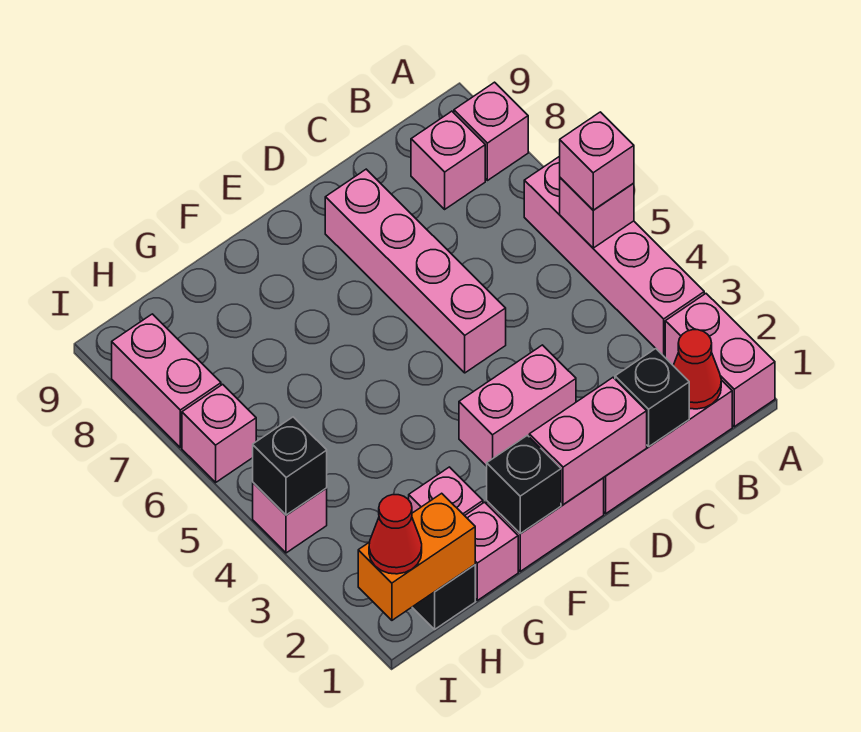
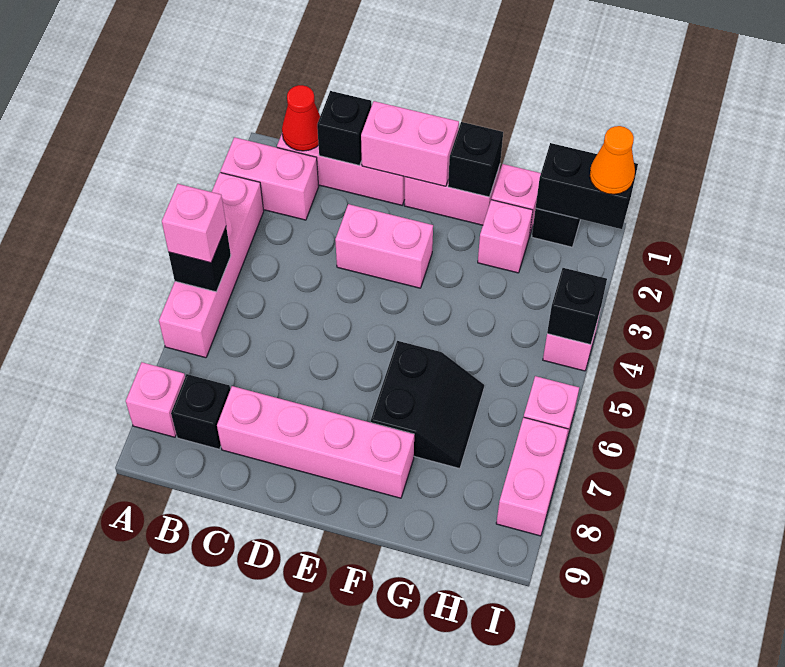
pink 1x2 brick [665,294,775,427] -> pink 1x2 brick turned to [221,137,319,220]
pink 1x1 brick [560,178,634,248] -> black 1x1 brick [168,228,231,292]
pink 1x1 brick [411,111,485,209] -> black 1x1 brick [171,374,230,449]
pink 1x4 brick [325,169,506,373] -> pink 1x4 brick turned to [217,386,414,498]
none -> black 2x2 slope [371,341,484,469]
orange 1x2 brick [358,493,475,620] -> black 1x2 brick [536,143,638,229]
red 1x1 cone [369,495,422,574] -> orange 1x1 cone [590,126,635,194]

